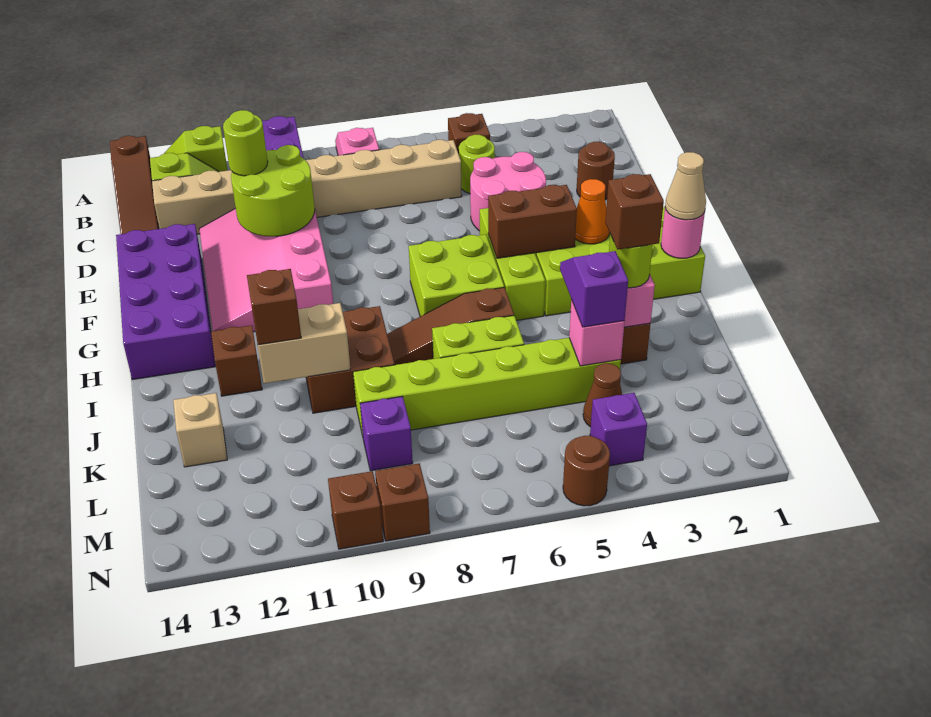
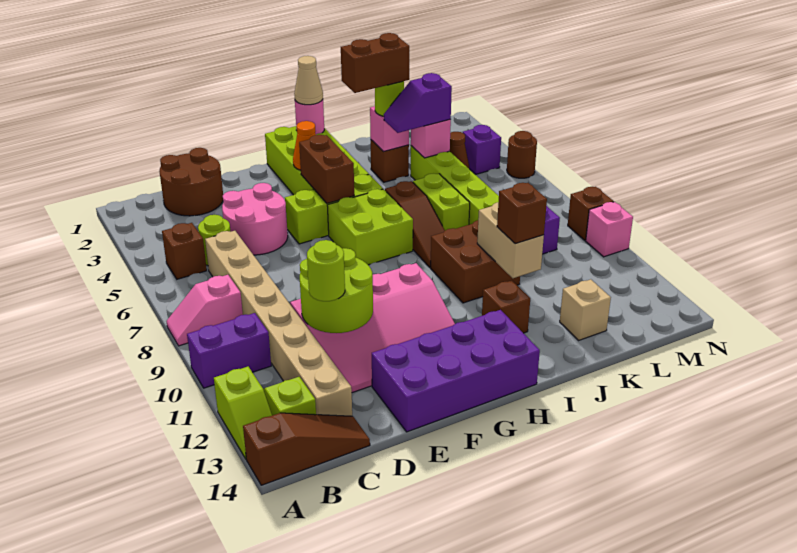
brown 1x1 round brick [577,142,615,200] -> brown 2x2 round brick [159,148,223,216]
brown 1x1 brick [605,174,664,250] -> brown 1x2 brick [341,33,409,93]
brown 1x1 brick [328,471,383,549] -> pink 1x1 brick [586,202,633,257]

